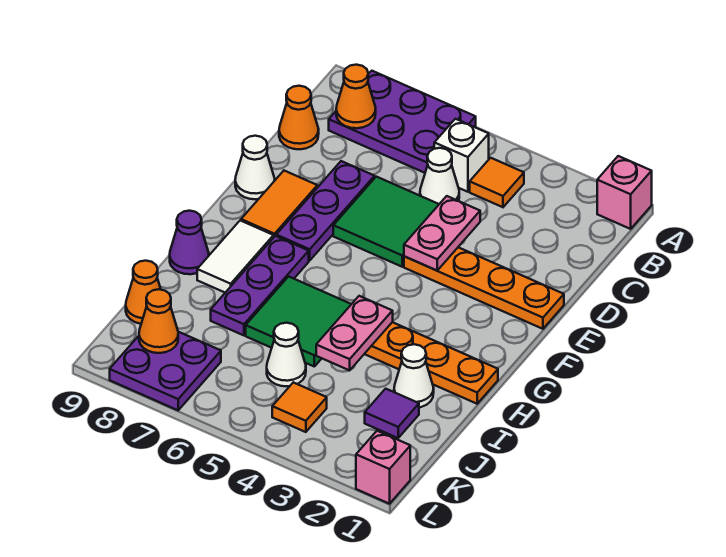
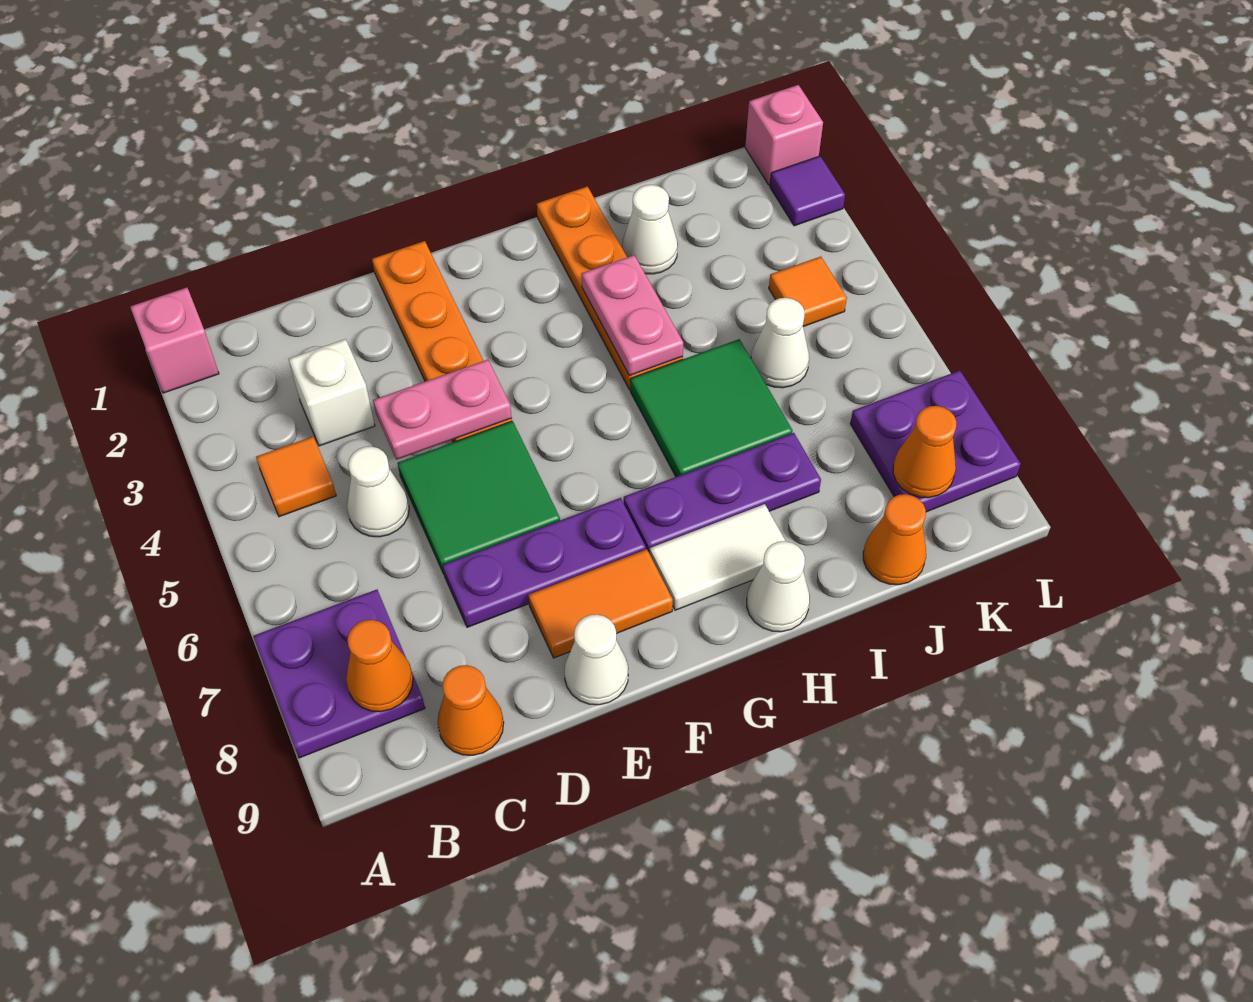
purple 2x3 plate [329,71,476,173] -> purple 2x2 plate [253,590,425,758]
white 1x1 brick [434,119,489,192] -> white 1x1 brick moved to [289,339,375,446]
pink 1x2 plate [316,296,393,371] -> pink 1x2 plate turned to [582,255,683,376]
purple 1x1 cone [170,211,209,274] -> white 1x1 cone [747,541,810,632]
purple 1x1 tile [365,389,419,438] -> purple 1x1 tile moved to [770,156,845,226]

